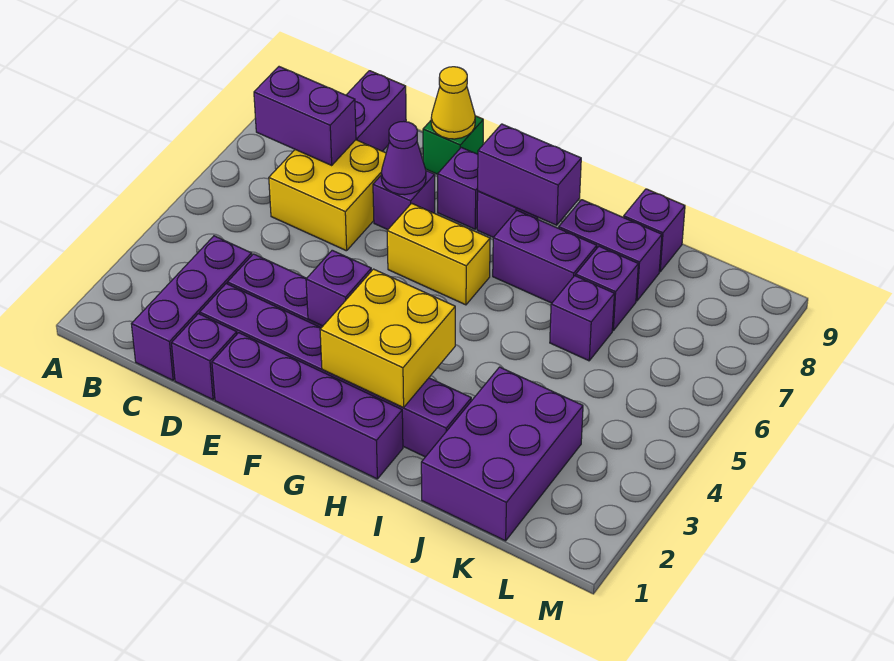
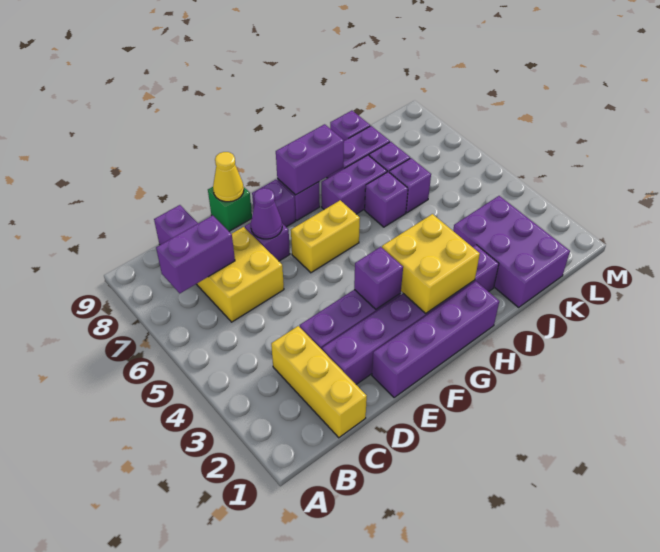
purple 1x3 brick [132,236,252,380] -> yellow 1x3 brick [271,326,367,438]
purple 1x1 brick [172,314,237,400] -> purple 1x1 brick moved to [365,172,408,227]

